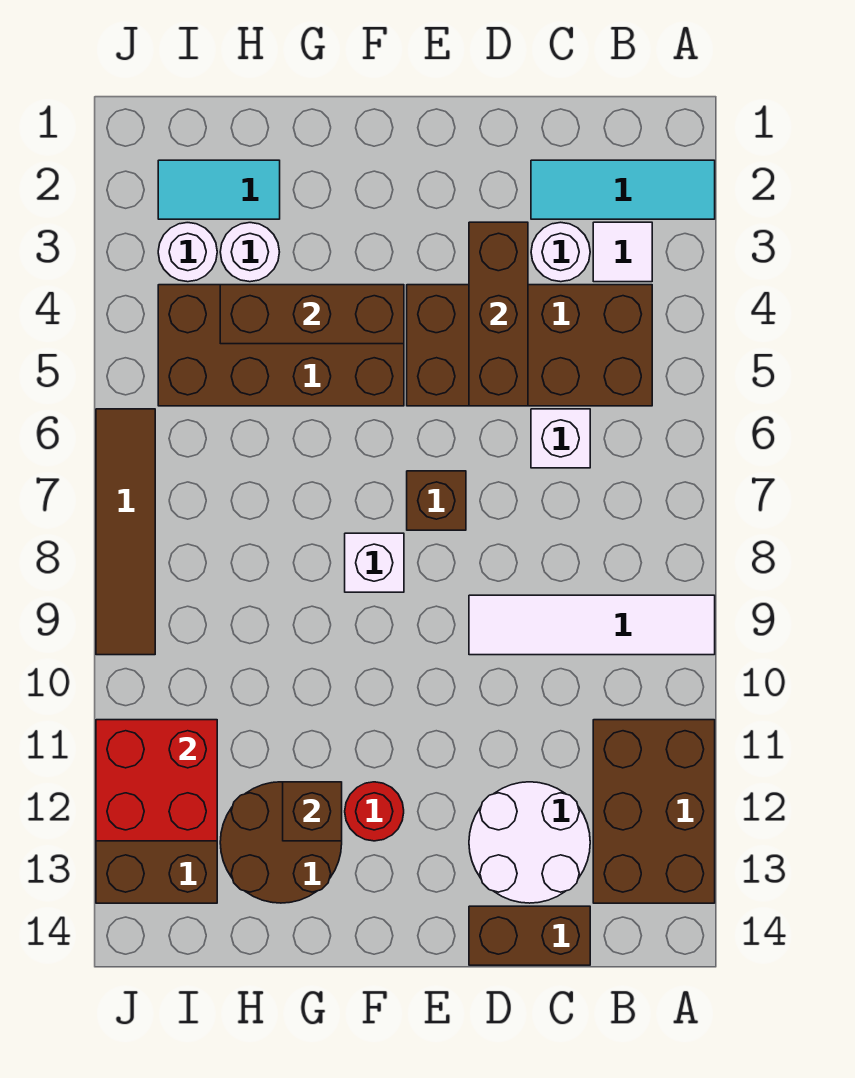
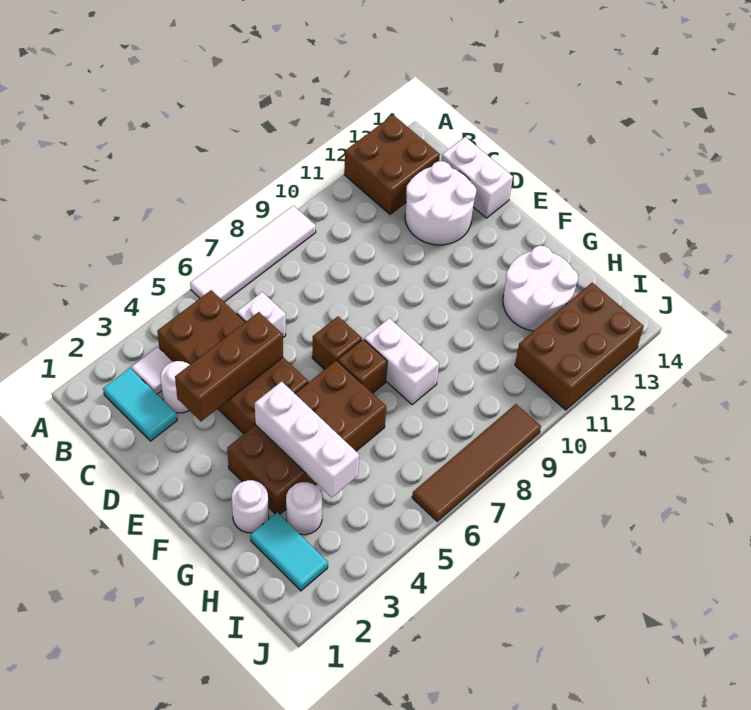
cyan 1x3 tile [531,160,715,219] -> cyan 1x2 tile [103,368,177,441]
white 1x4 tile [469,595,715,655] -> white 1x4 tile turned to [190,206,316,302]
brown 2x3 brick [593,720,715,903] -> brown 2x2 brick [344,115,440,214]
brown 1x2 brick [469,906,590,965] -> white 1x2 brick [442,137,513,218]
brown 2x4 brick [158,285,404,406] -> brown 2x4 brick turned to [227,360,386,514]
brown 1x3 brick [220,285,404,344] -> white 1x3 brick [255,381,359,498]
white 1x1 brick [345,533,404,592] -> white 1x2 brick [364,318,439,405]
red 1x1 round brick [345,782,404,841] -> none
brown 2x2 round brick [220,782,342,903] -> white 2x2 round brick [503,246,578,331]
brown 1x1 brick [283,782,342,841] -> brown 1x1 brick moved to [338,339,387,393]
white 1x1 round brick [158,223,217,282] -> white 1x1 round brick moved to [232,480,269,533]
red 2x2 brick [96,720,217,841] -> none

